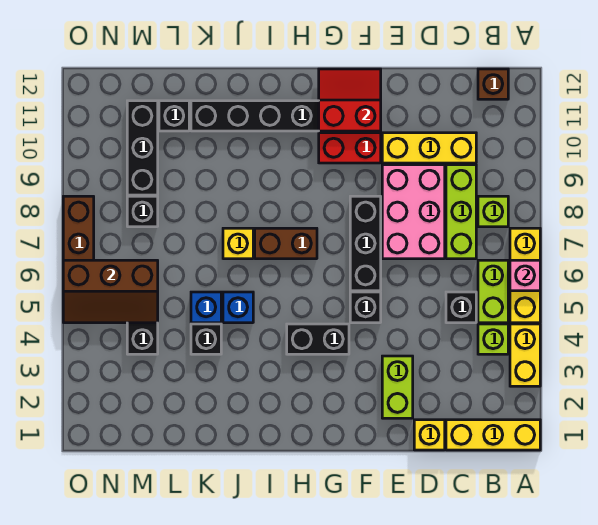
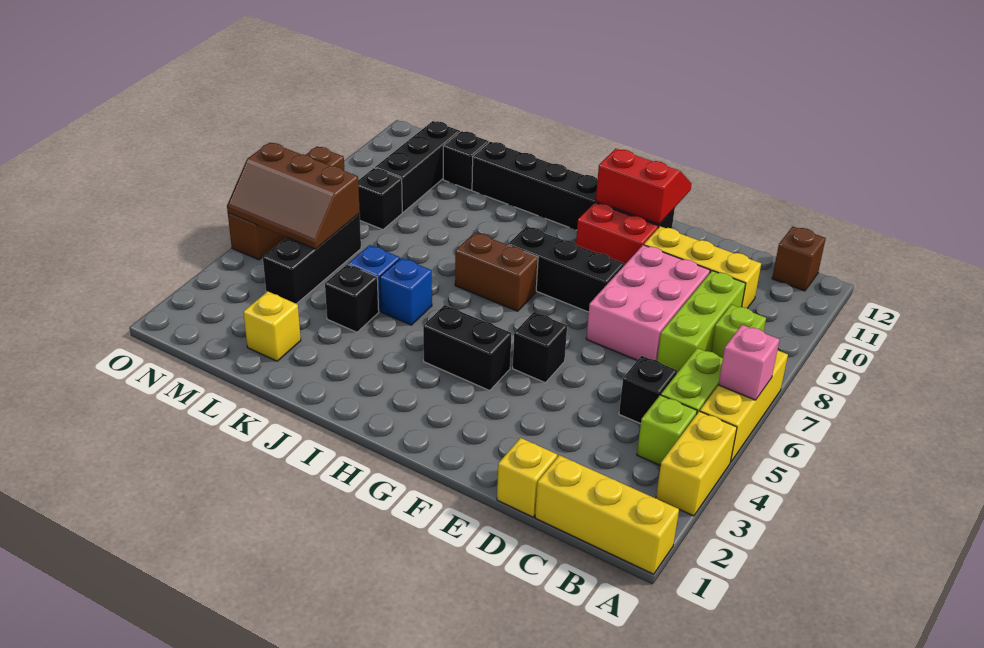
lime 1x2 brick [382,356,413,418] -> none
black 1x3 brick [350,196,381,291] -> black 1x3 brick turned to [508,226,624,312]
yellow 1x1 brick [223,228,253,259] -> yellow 1x1 brick moved to [243,291,301,361]

